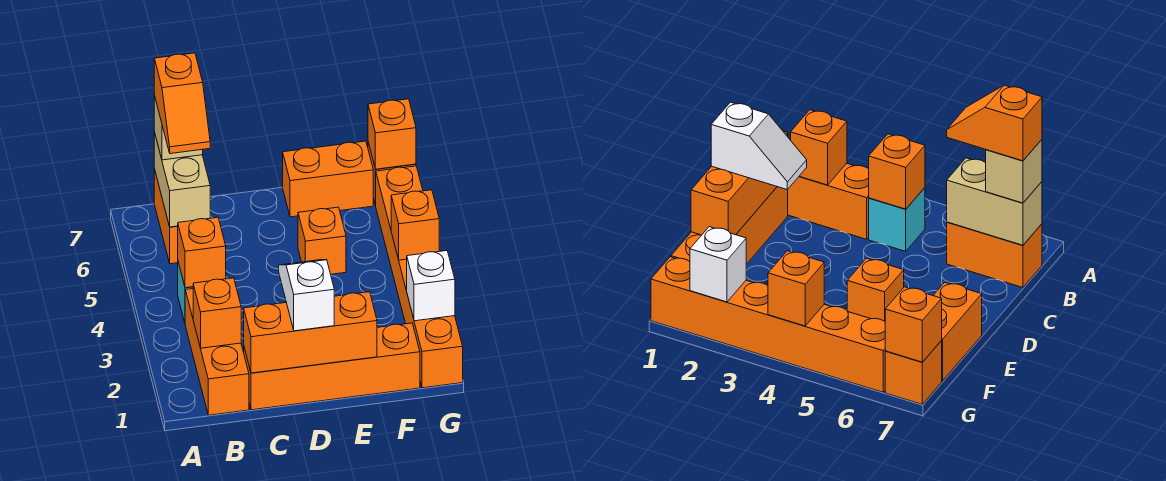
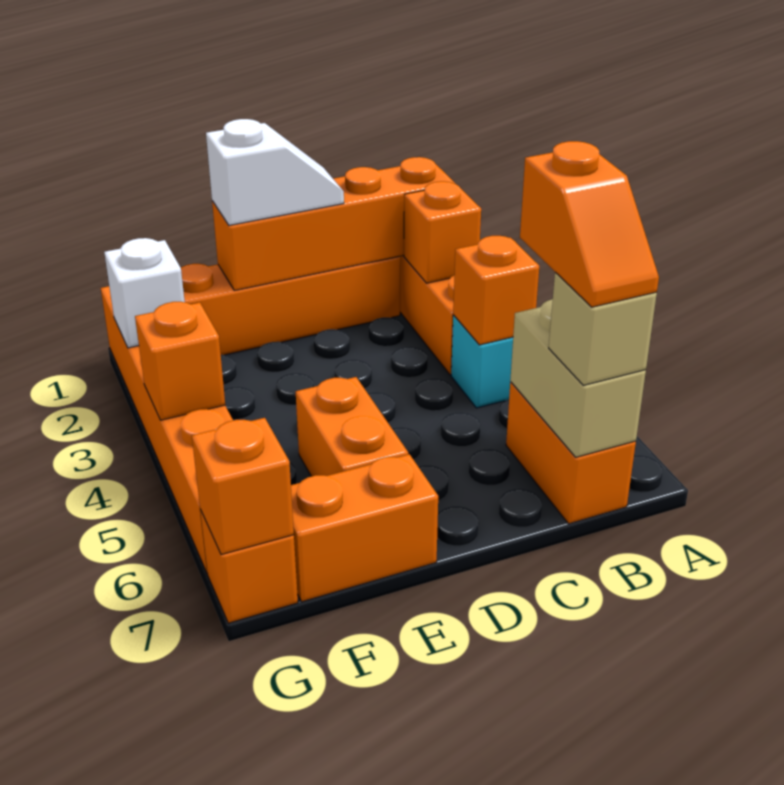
orange 1x2 slope [154,53,210,154] -> orange 1x2 slope turned to [520,141,659,307]
orange 1x3 brick [244,292,377,373] -> orange 1x4 brick [212,157,455,291]
white 1x2 slope [279,260,334,331] -> white 1x2 slope turned to [206,119,344,225]
orange 1x1 brick [298,207,346,274] -> orange 1x2 brick [296,377,408,476]

